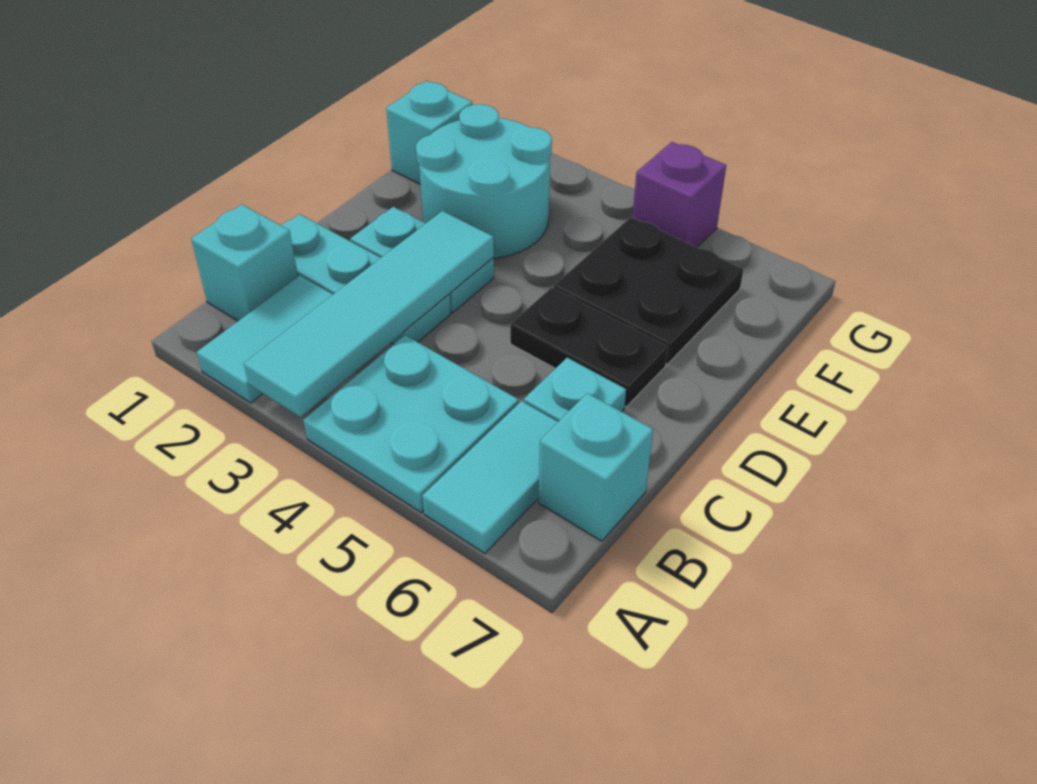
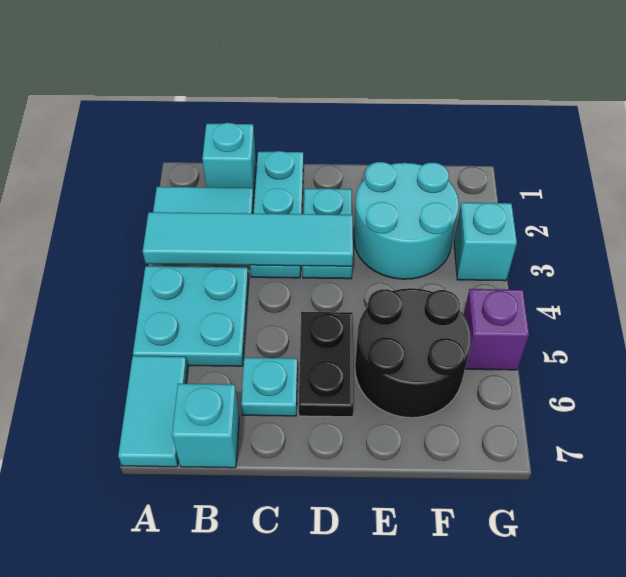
cyan 1x2 tile [423,401,558,553] -> cyan 1x2 tile turned to [118,356,188,467]
black 2x2 plate [554,217,743,364] -> black 2x2 round brick [355,288,471,418]
cyan 1x1 brick [386,81,473,184] -> cyan 1x1 brick moved to [454,203,517,281]

